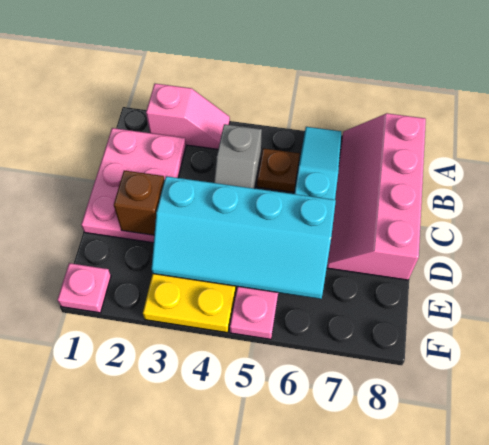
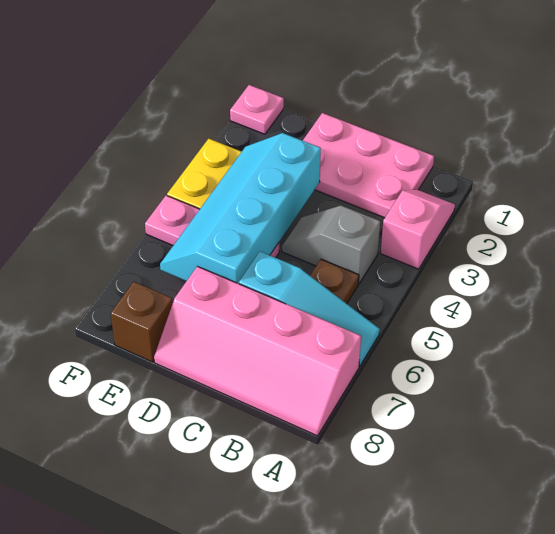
pink 1x2 slope [146,84,230,149] -> pink 1x2 slope turned to [381,190,455,269]
pink 2x4 slope [327,113,426,280] -> pink 2x4 slope turned to [154,266,361,436]
brown 1x1 brick [114,170,165,235] -> brown 1x1 brick moved to [111,282,173,362]

